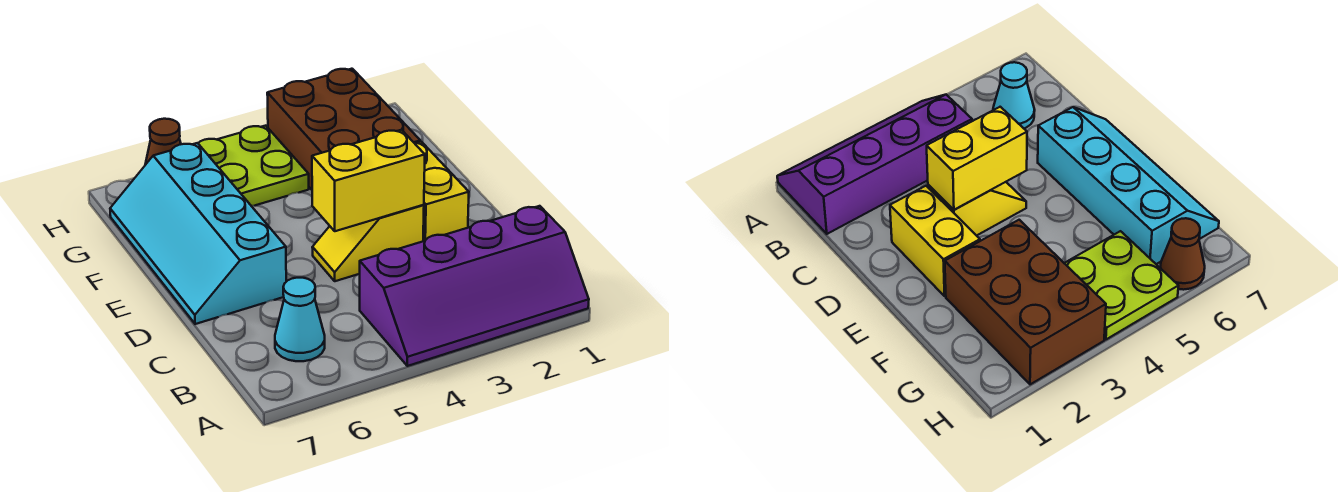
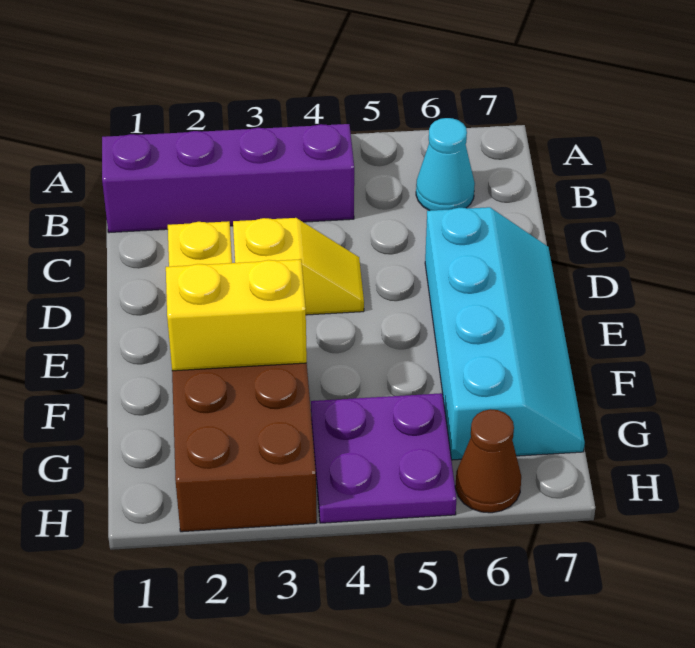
yellow 1x2 brick [312,130,425,231] -> yellow 1x2 brick moved to [166,259,307,371]
lime 2x2 plate [198,126,309,206] -> purple 2x2 plate [311,393,456,523]

